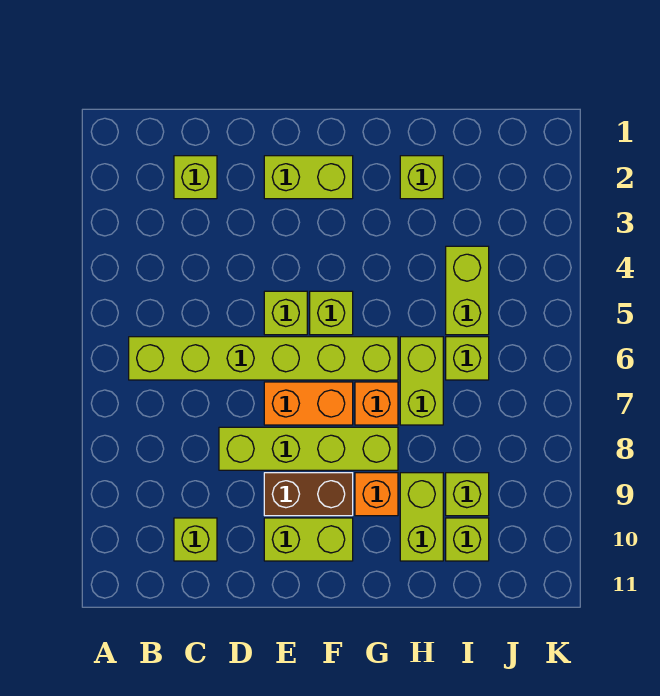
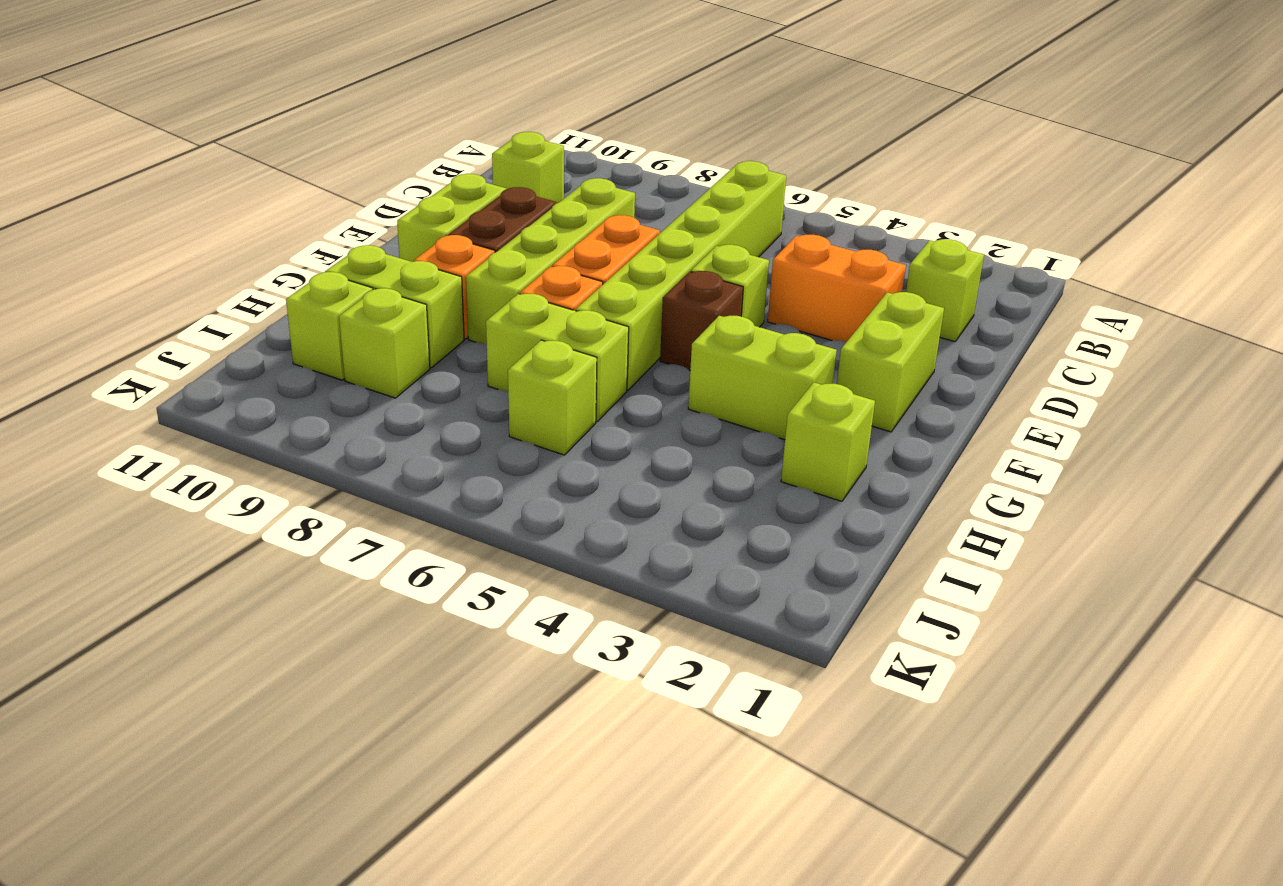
none -> orange 1x2 brick [768,235,906,342]
lime 1x1 brick [310,291,353,335] -> brown 1x1 brick [660,271,743,370]
lime 1x2 brick [446,246,489,335] -> lime 1x2 brick moved to [688,316,837,440]

